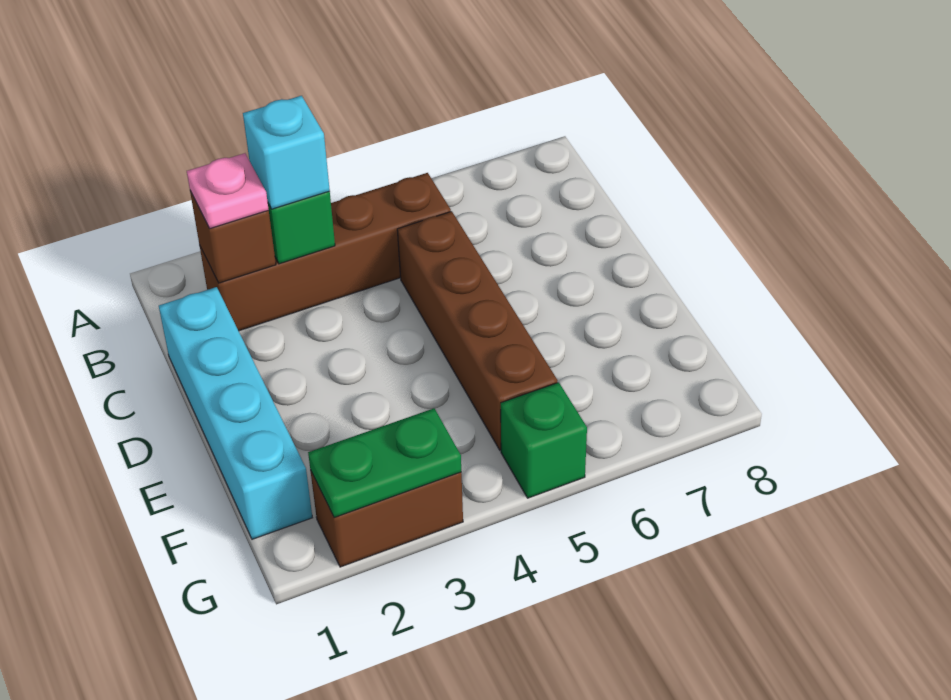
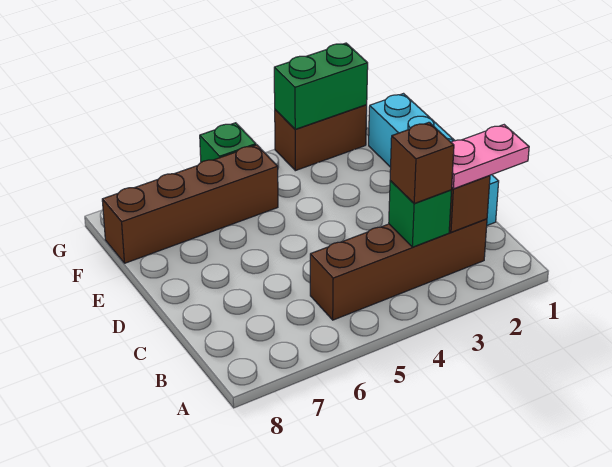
pink 1x1 plate [187,153,269,229] -> pink 1x2 plate [451,125,529,189]
cyan 1x1 brick [243,96,330,209] -> brown 1x1 brick [390,122,454,203]
brown 1x4 brick [397,211,558,450] -> brown 1x4 brick turned to [102,145,278,263]
green 1x2 plate [308,408,461,518] -> green 1x2 brick [274,43,368,129]

